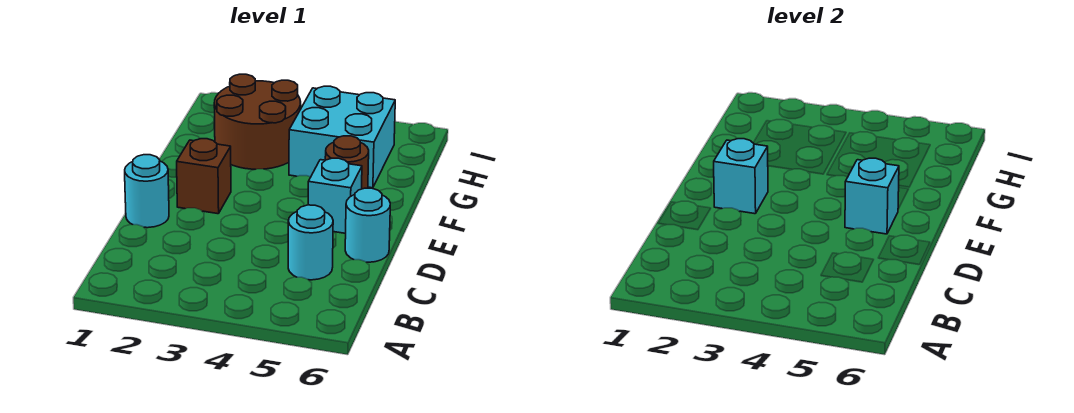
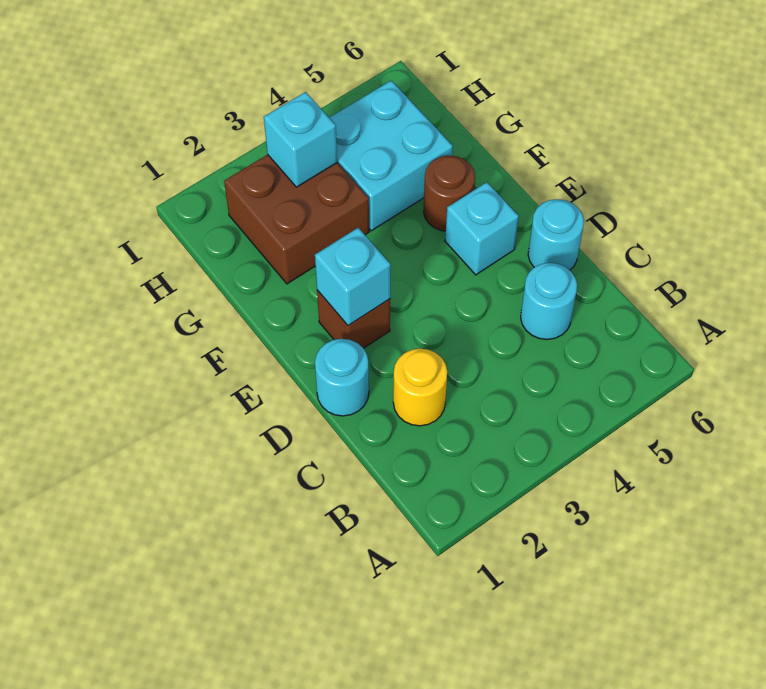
none -> yellow 1x1 round brick [393,348,447,426]
cyan 1x1 brick [845,158,899,234] -> cyan 1x1 brick moved to [264,92,337,187]
brown 2x2 round brick [214,74,301,169] -> brown 2x2 brick [224,155,369,284]

